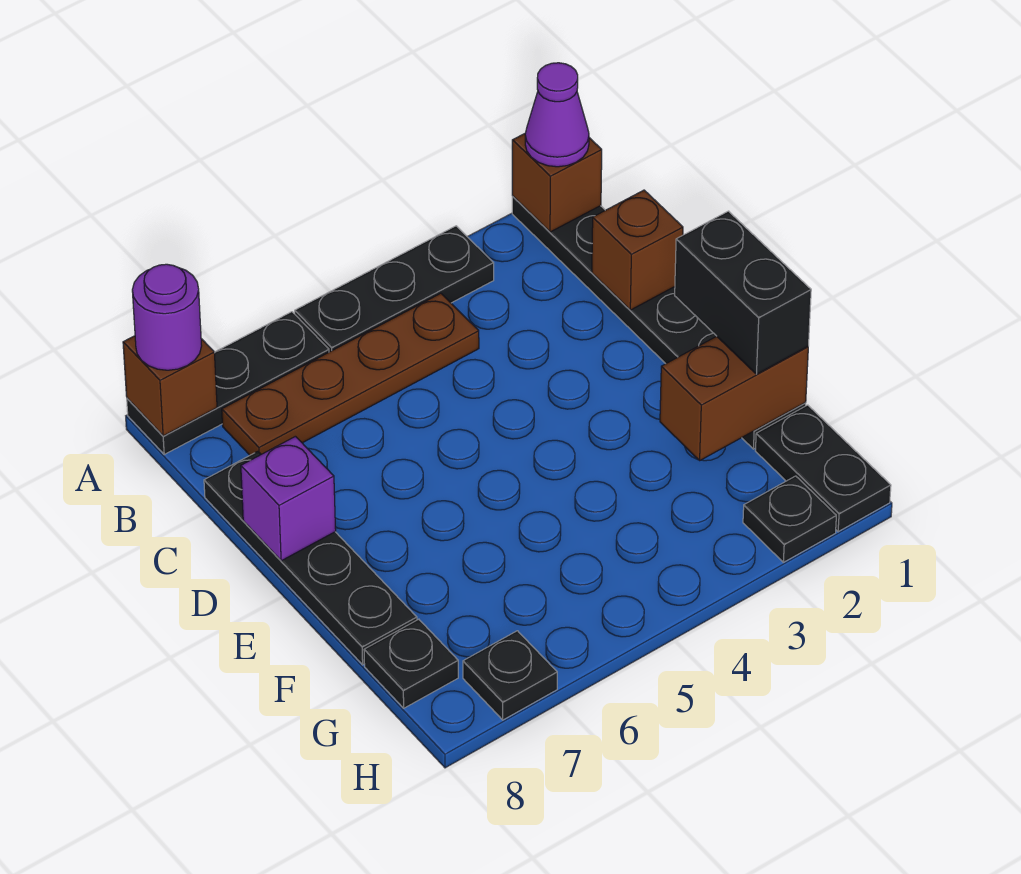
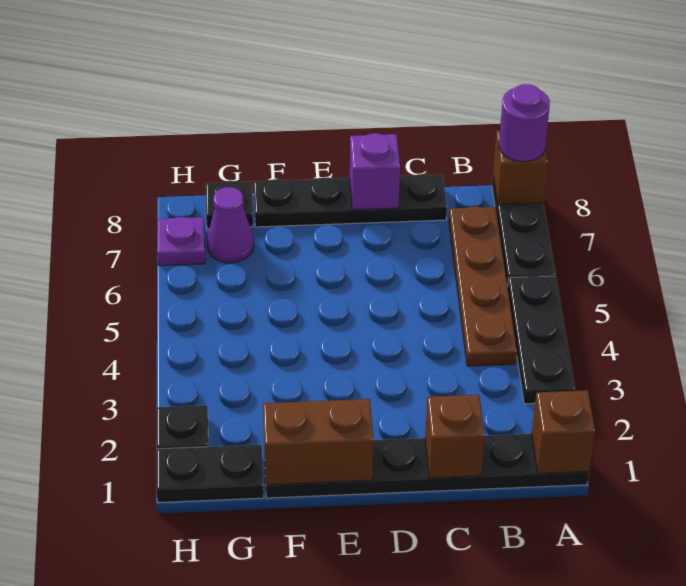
purple 1x1 cone [525,63,589,167] -> purple 1x1 cone moved to [207,187,254,263]
black 1x2 brick [675,211,811,374] -> none
brown 1x2 brick [660,336,808,460] -> brown 1x2 brick turned to [263,399,373,485]
black 1x1 plate [463,631,557,720] -> purple 1x1 plate [157,217,205,266]

